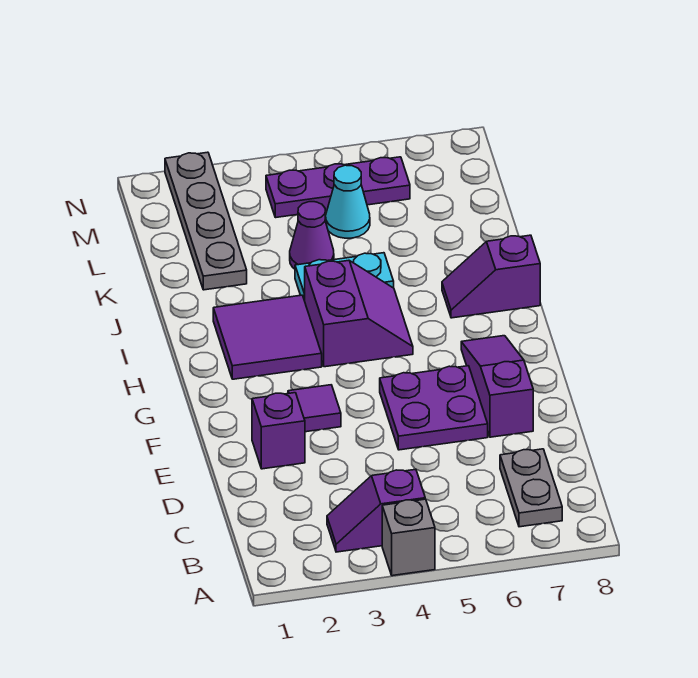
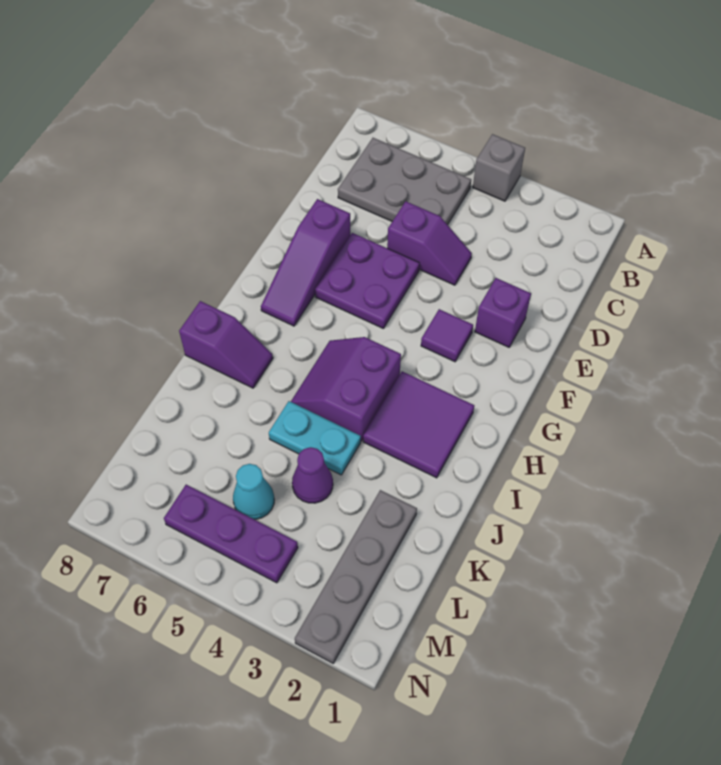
purple 1x2 slope [327,469,425,552] -> purple 1x2 slope moved to [387,201,472,285]
grey 1x2 plate [500,449,562,527] -> grey 2x3 plate [338,138,471,225]

